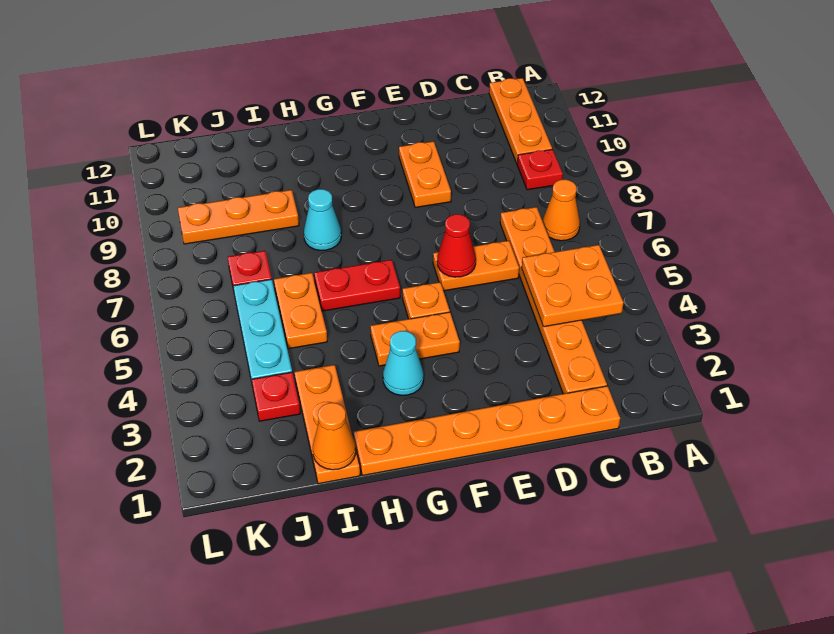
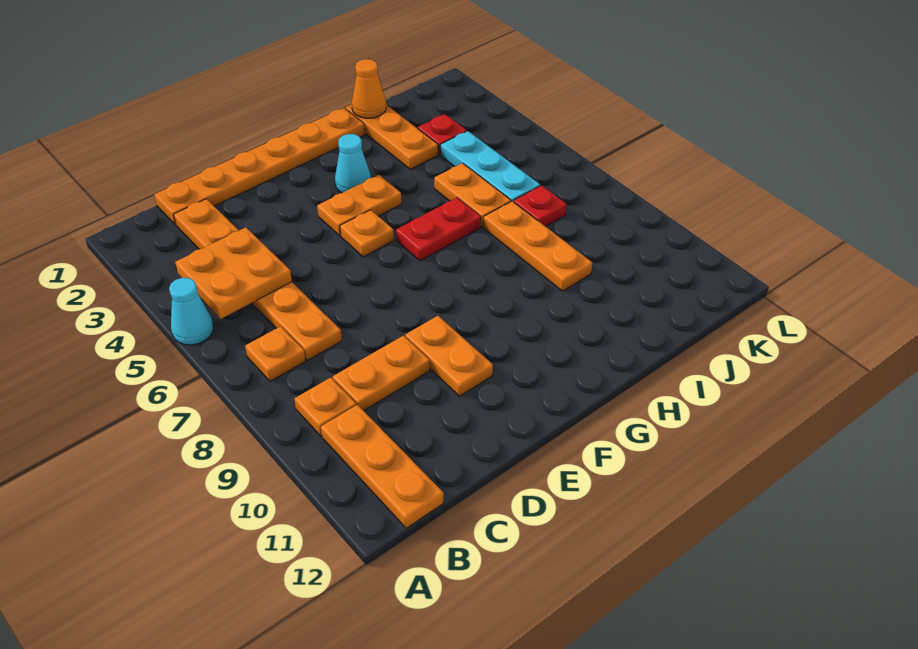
orange 1x1 cone [543,180,580,241] -> orange 1x1 plate [245,326,306,381]
red 1x1 plate [517,149,563,190] -> orange 1x1 plate [295,377,356,436]
orange 1x2 plate [433,241,519,291] -> orange 1x2 plate moved to [333,336,430,411]
red 1x1 cone [437,214,476,277] -> none
cyan 1x1 cone [304,189,341,250] -> cyan 1x1 cone moved to [169,278,214,345]
orange 1x3 plate [178,190,299,244] -> orange 1x3 plate turned to [483,201,592,291]

